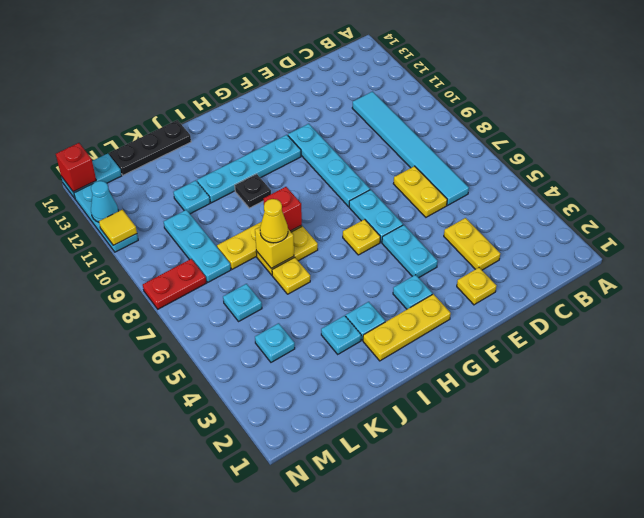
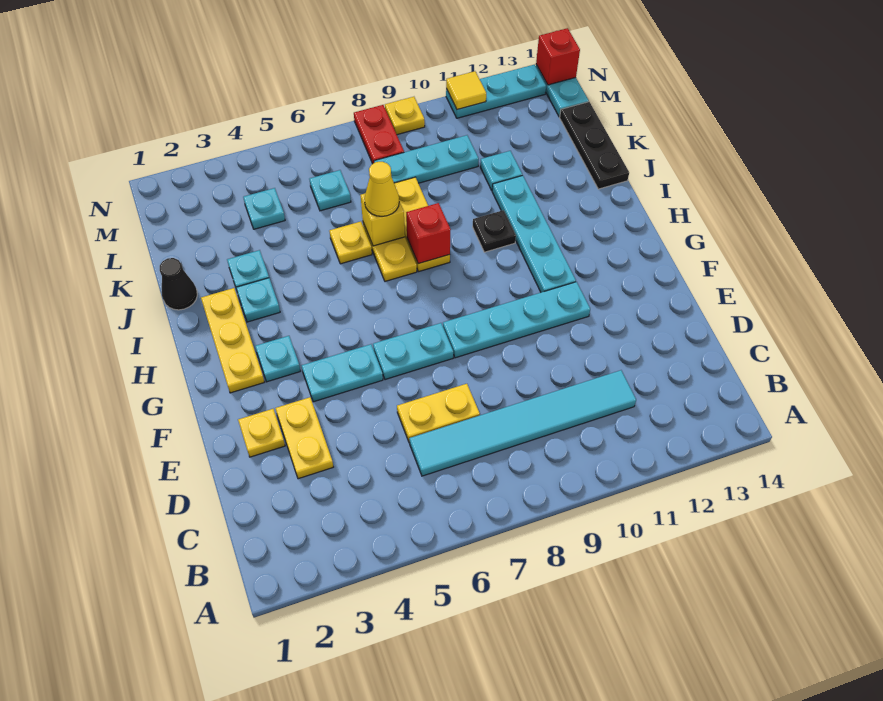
yellow 1x2 plate [444,218,500,270] -> yellow 1x2 plate turned to [275,397,333,479]
yellow 1x1 plate [343,219,380,255] -> yellow 1x1 plate moved to [385,97,425,135]
none -> black 1x1 cone [160,258,197,310]
cyan 1x1 cone [91,181,118,222] -> none

